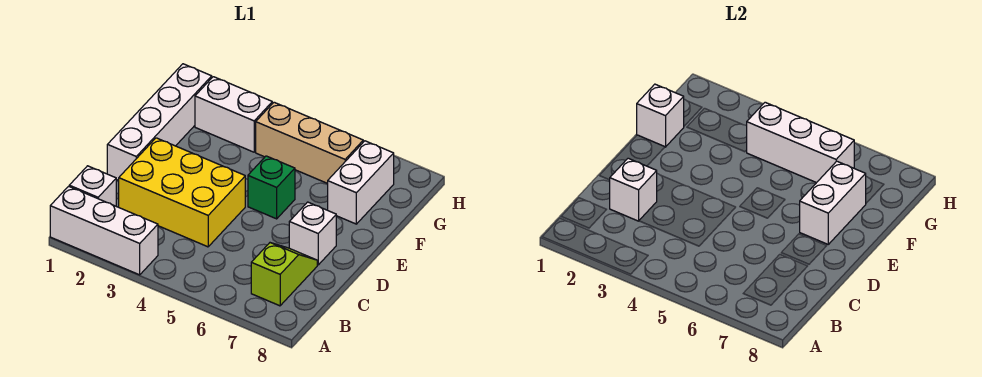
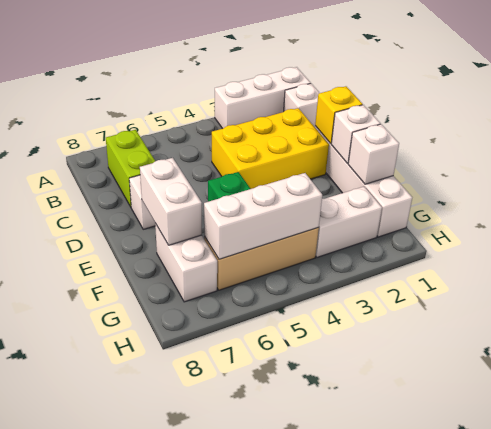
lime 1x2 slope [251,243,317,306] -> lime 1x2 brick [106,130,155,207]
white 1x1 brick [610,158,657,221] -> white 1x1 brick moved to [331,105,380,163]
none -> yellow 1x1 brick [315,86,362,144]

